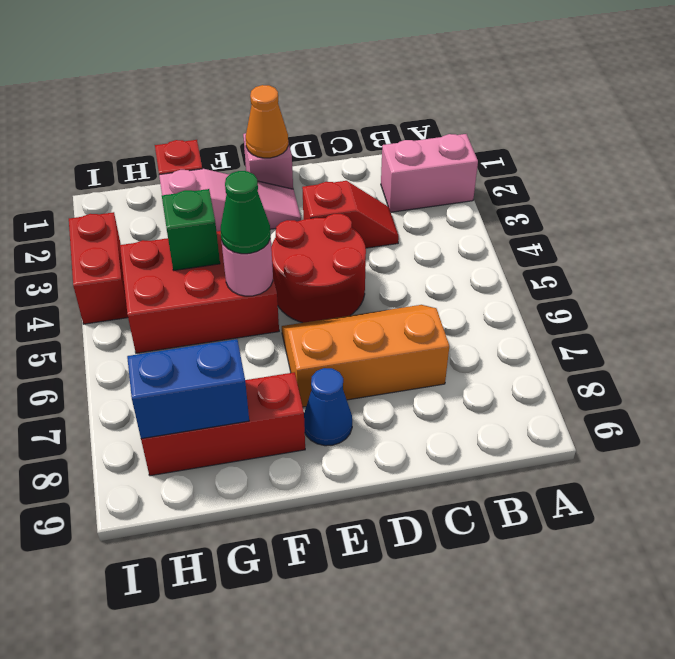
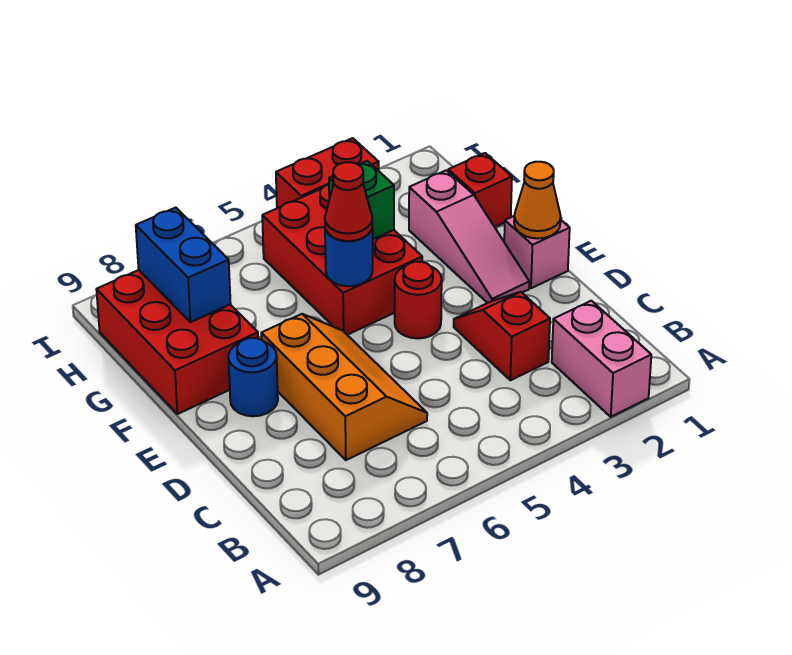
red 1x2 slope [302,181,399,248] -> red 1x2 slope turned to [454,292,550,380]
red 2x2 round brick [271,214,366,323] -> red 1x1 round brick [395,262,442,339]
blue 1x1 cone [304,368,352,446] -> blue 1x1 round brick [228,338,278,416]
pink 1x1 round brick [222,236,273,296] -> blue 1x1 round brick [325,229,373,286]
green 1x1 cone [221,171,270,254] -> red 1x1 cone [325,162,372,241]
red 1x3 brick [141,372,305,476] -> red 2x3 brick [96,270,258,414]

